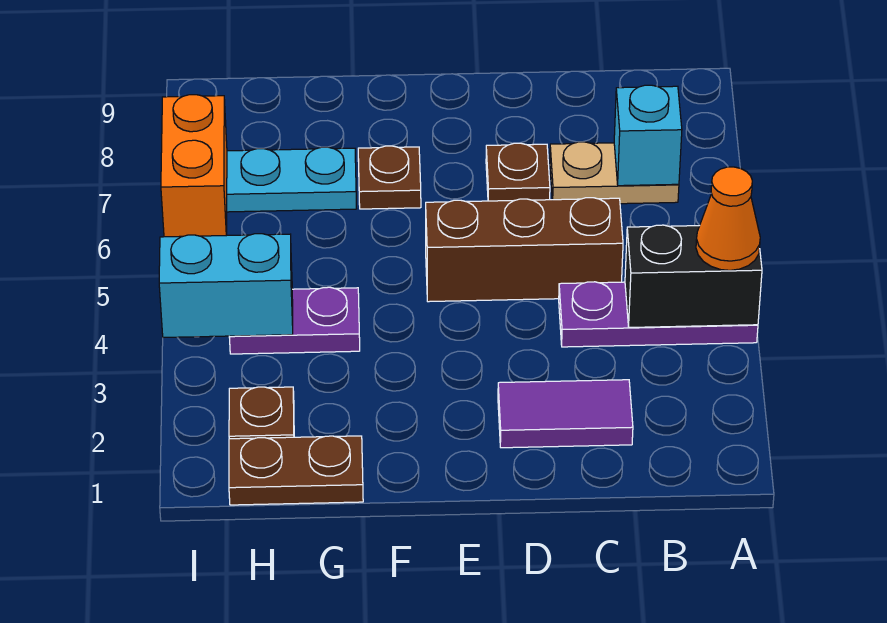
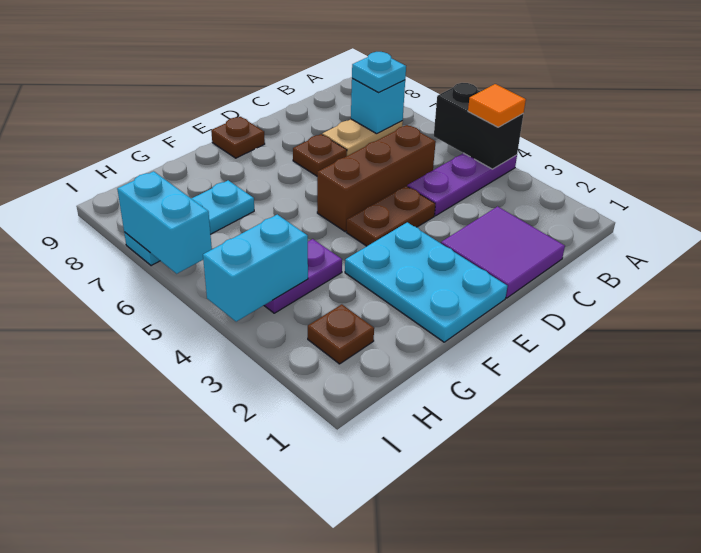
black 1x2 brick [625,225,762,327] -> black 1x2 brick turned to [434,83,523,169]
orange 1x1 cone [696,167,760,270] -> orange 1x1 tile [468,84,526,127]
none -> cyan 1x1 plate [352,52,406,92]
purple 1x2 tile [498,380,633,448] -> purple 2x2 tile [441,206,565,298]
none -> cyan 2x3 plate [345,222,507,342]
brown 1x1 plate [358,146,421,209] -> brown 1x1 plate moved to [211,117,265,158]
brown 1x2 plate [229,436,363,505] -> brown 1x2 plate moved to [347,186,435,246]
orange 1x2 brick [161,95,227,237] -> cyan 1x2 brick [117,171,212,274]

